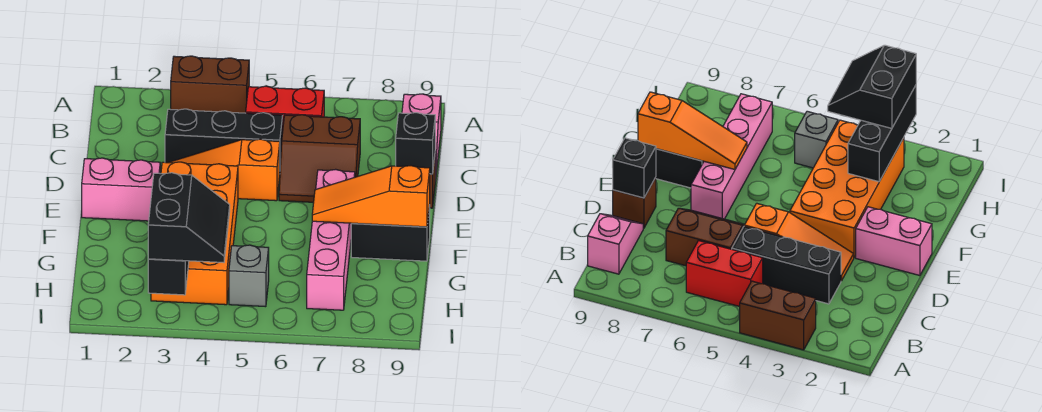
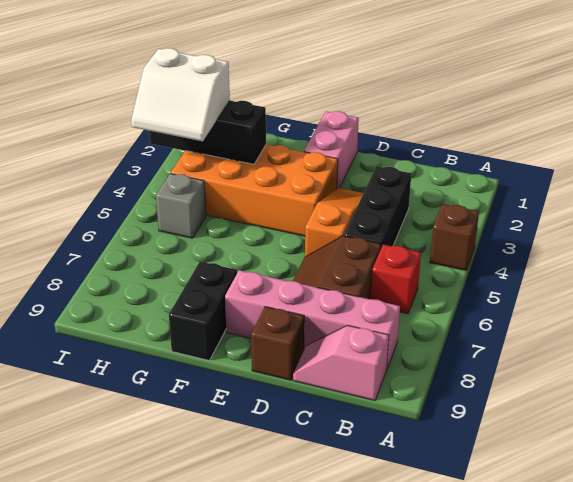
brown 1x2 brick [171,56,249,113] -> brown 1x1 brick [430,204,479,271]
red 1x2 brick [246,86,324,124] -> red 1x1 brick [371,244,421,314]
black 1x1 brick [396,113,435,174] -> none
pink 1x4 brick [307,169,355,310] -> pink 1x4 brick moved to [225,270,400,369]
orange 1x3 slope [312,166,430,227] -> none
black 2x2 slope [148,173,230,263] -> white 2x2 slope [131,48,230,141]

